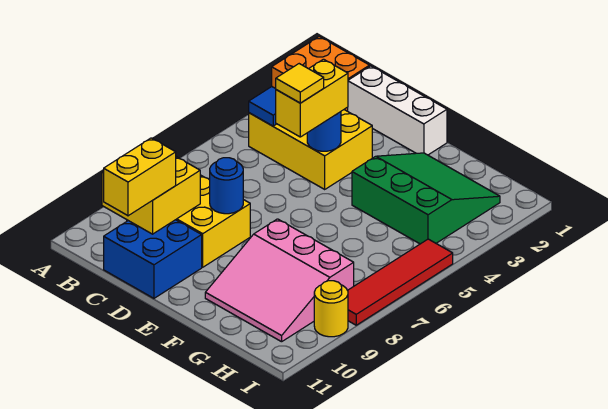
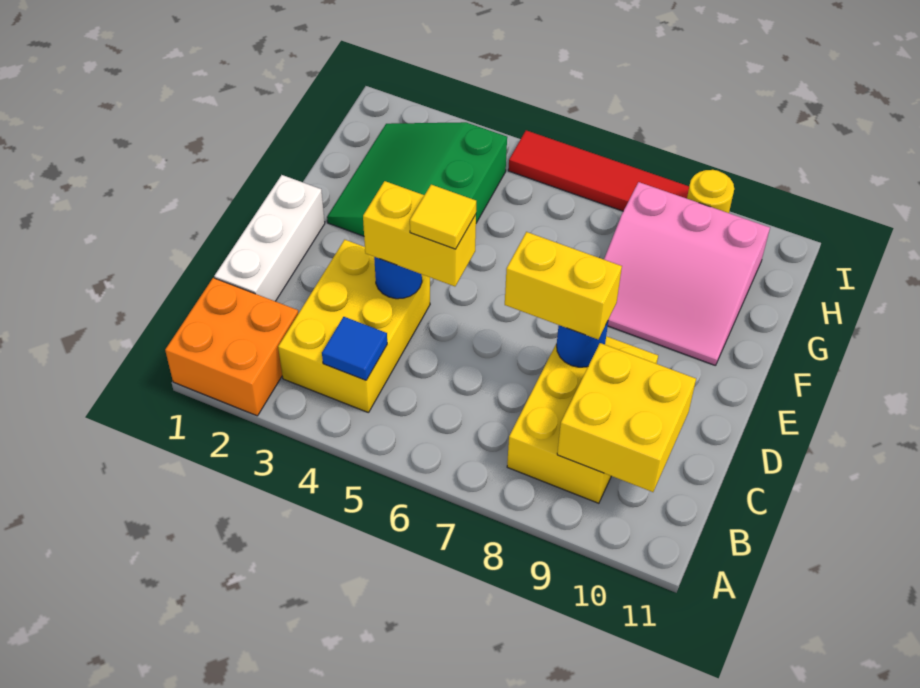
blue 2x2 brick [104,220,202,298] -> none
yellow 1x2 brick [104,138,176,216] -> yellow 1x2 brick moved to [505,232,622,339]
pink 3x3 slope [205,219,354,342] -> pink 3x3 slope turned to [604,182,770,366]

